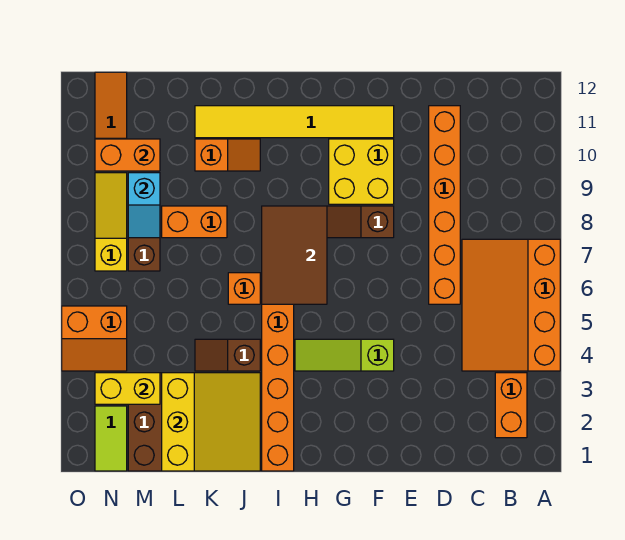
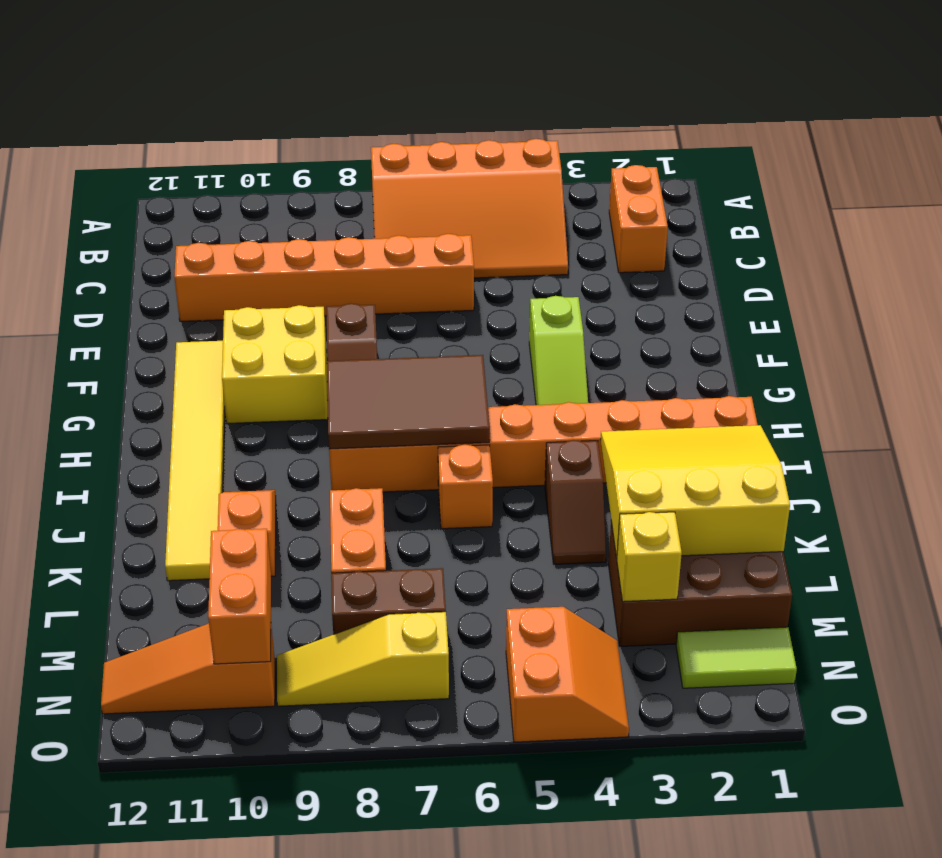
orange 1x2 brick [495,373,527,438] -> orange 1x2 brick turned to [609,165,668,273]
yellow 1x2 brick [95,373,160,404] -> yellow 1x1 brick [617,512,682,602]
cyan 1x2 slope [128,173,160,238] -> none

